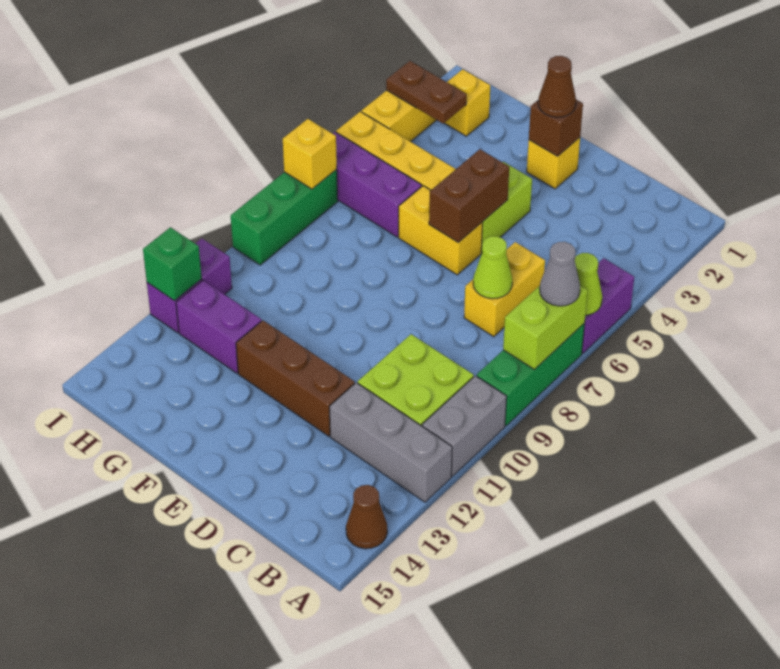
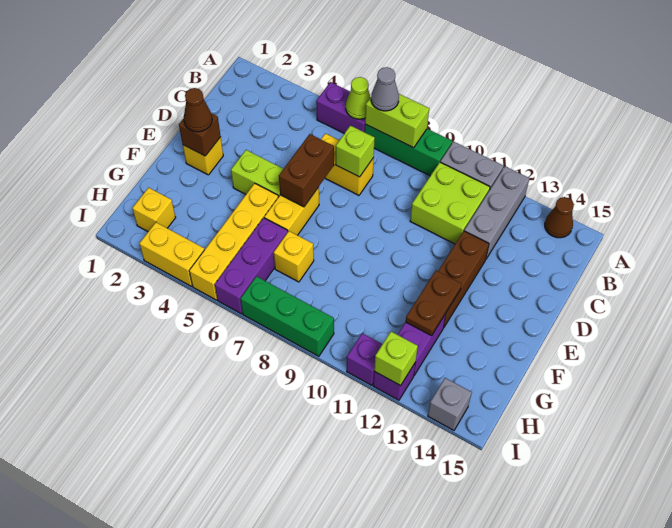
lime 1x1 cone [473,236,512,299] -> lime 1x1 brick [336,126,375,177]
brown 1x2 brick [429,149,509,243] -> brown 1x2 brick turned to [279,134,334,207]
brown 1x2 plate [386,61,467,124] -> brown 1x2 plate moved to [406,271,461,336]
yellow 1x1 brick [283,119,337,189] -> yellow 1x1 brick moved to [274,231,314,282]
green 1x1 brick [143,227,202,301] -> lime 1x1 brick [374,332,418,386]
none -> grey 1x1 brick [428,378,472,430]

